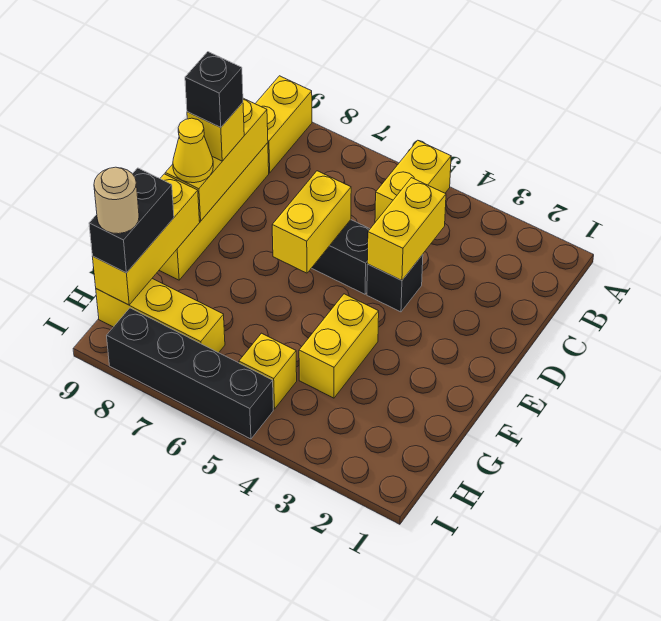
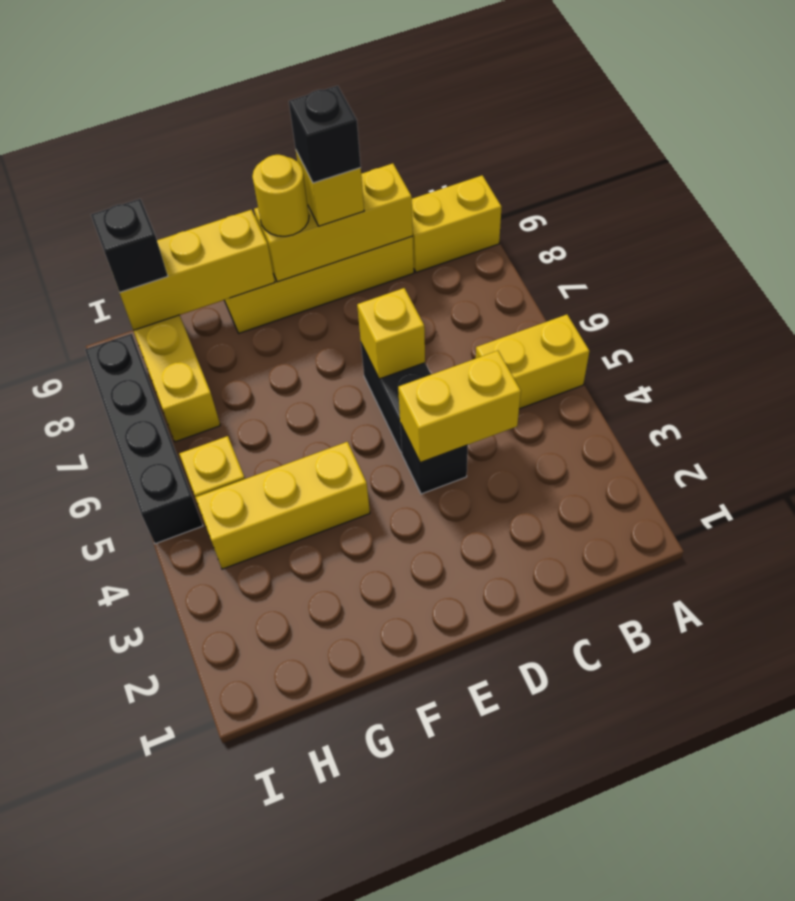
yellow 1x2 brick [272,171,351,273] -> yellow 1x1 brick [357,288,425,379]
yellow 1x1 cone [173,118,213,183] -> yellow 1x1 round brick [252,155,309,236]
yellow 1x2 brick [299,294,379,398] -> yellow 1x3 brick [195,442,370,569]
black 1x2 brick [89,168,174,273] -> black 1x1 brick [91,199,168,293]
tan 1x1 round brick [94,167,139,234] -> none

